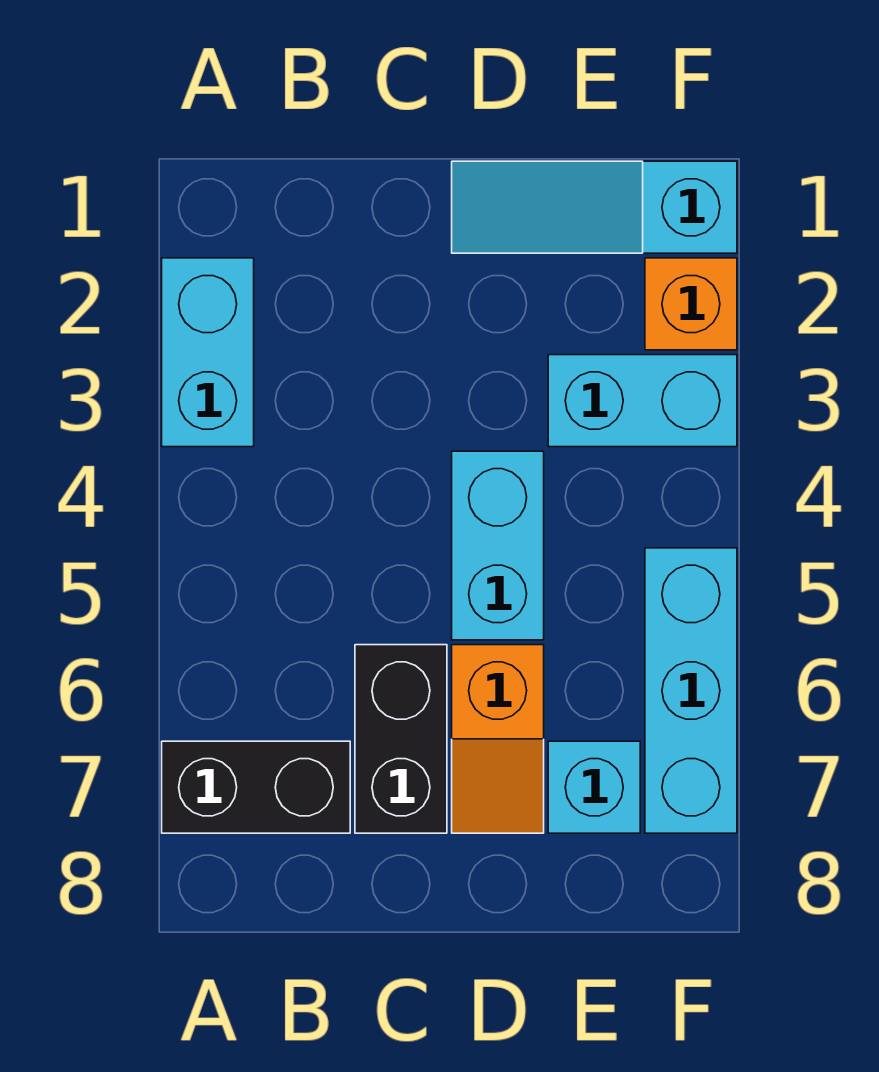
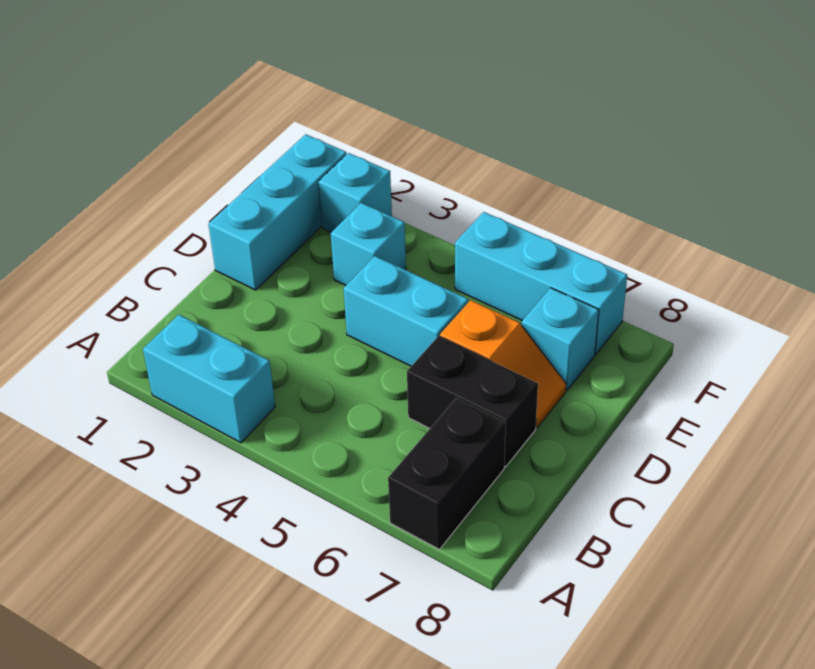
cyan 1x3 slope [452,161,737,253] -> cyan 1x3 brick [208,134,347,290]
cyan 1x2 brick [548,355,737,447] -> cyan 1x1 brick [331,203,406,285]
orange 1x1 brick [645,258,737,350] -> cyan 1x1 brick [319,153,392,232]

